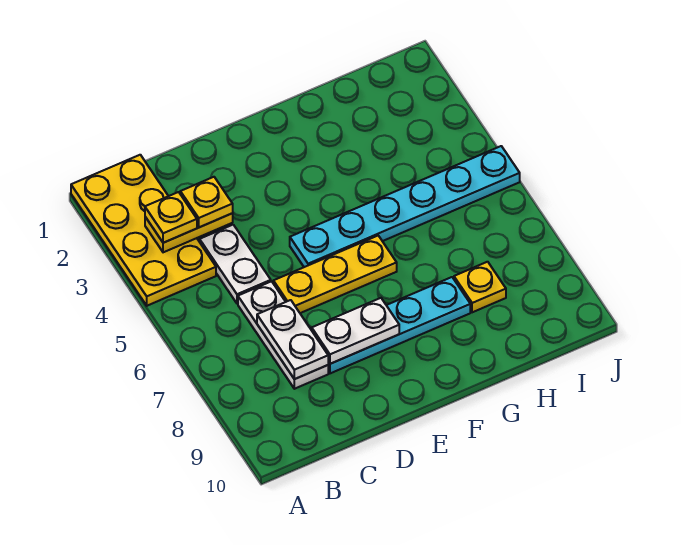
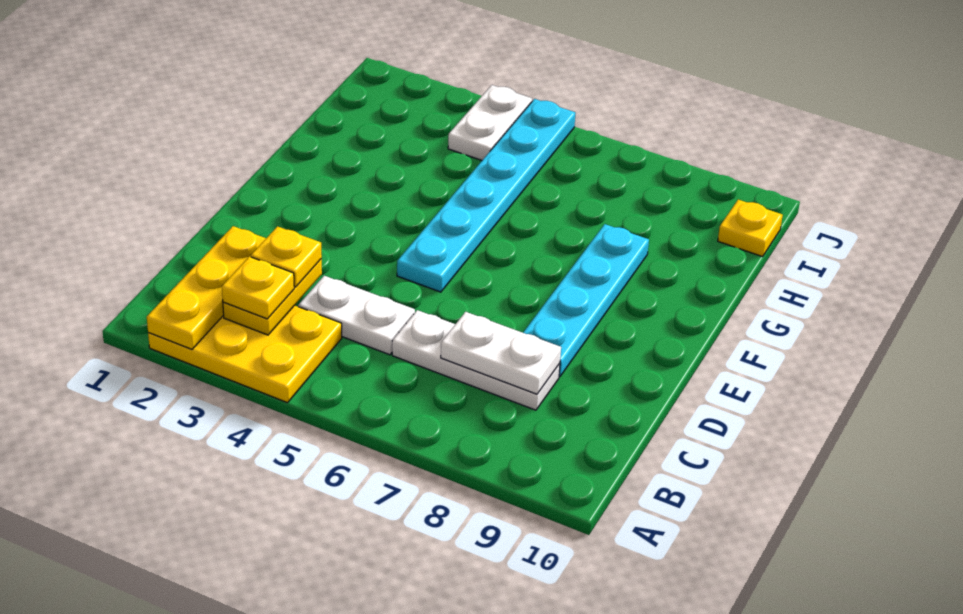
yellow 2x4 plate [71,155,216,306] -> yellow 2x3 plate [148,305,342,403]
yellow 1x3 plate [273,236,397,313] -> yellow 1x3 plate moved to [147,226,266,349]
white 1x2 plate [312,298,399,364] -> white 1x2 plate moved to [448,85,532,160]
yellow 1x1 plate [454,262,506,312] -> yellow 1x1 plate moved to [718,200,783,257]

